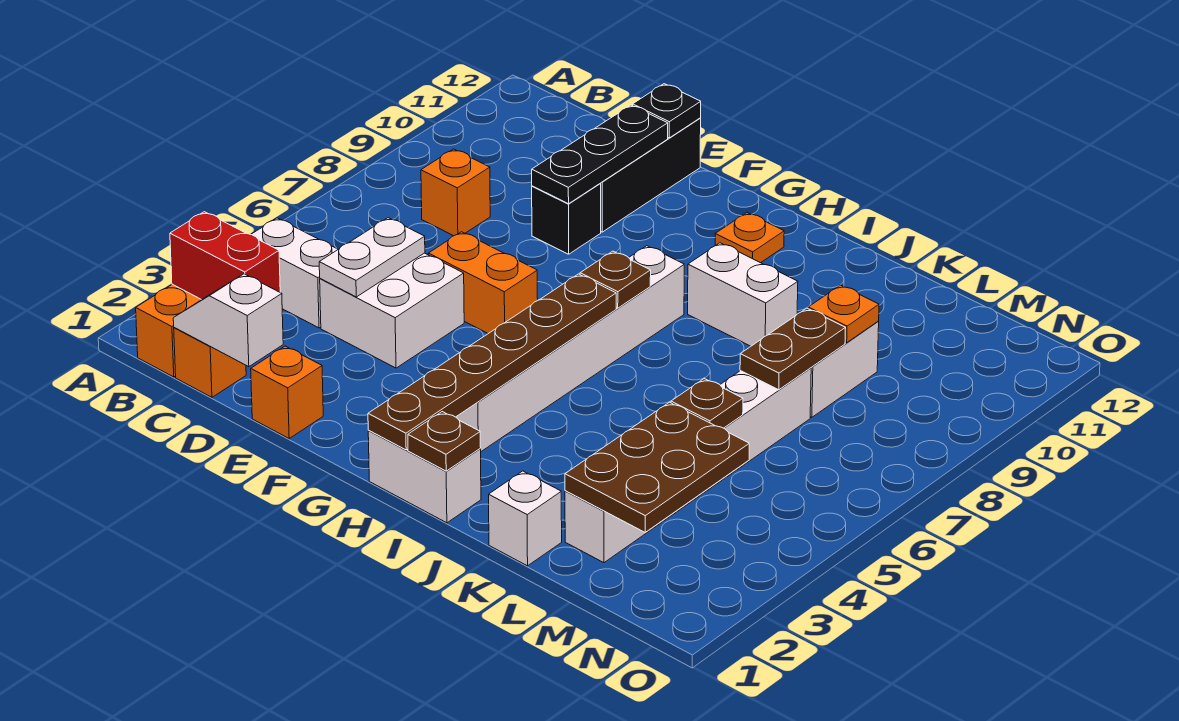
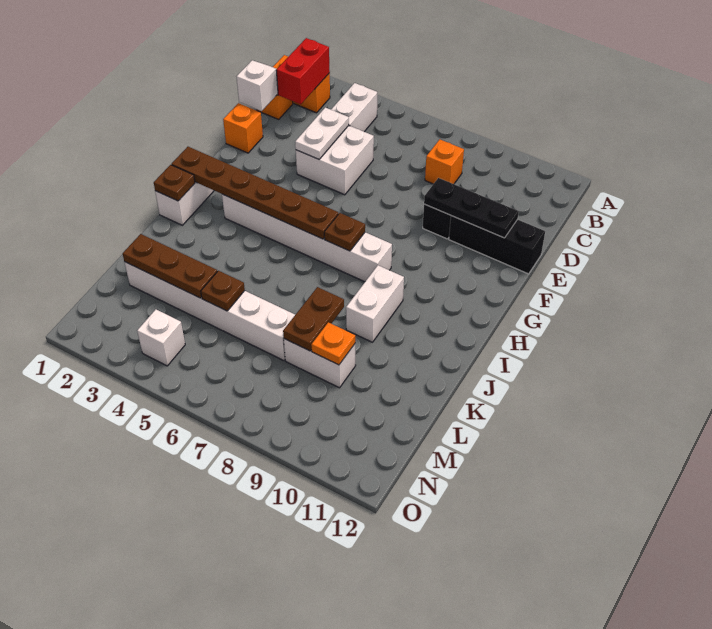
white 1x2 plate [319,218,425,297] -> white 1x2 plate turned to [295,108,349,159]
orange 1x2 brick [428,232,538,334] -> none
black 1x1 plate [633,84,701,138] -> none
orange 1x1 plate [715,213,784,263] -> none
white 1x1 brick [489,471,562,566] -> white 1x1 brick moved to [137,309,185,366]
brown 2x3 plate [565,402,749,532] -> brown 1x3 plate [123,234,217,298]
brown 1x2 plate [740,308,845,390] -> brown 1x2 plate turned to [283,287,344,351]

